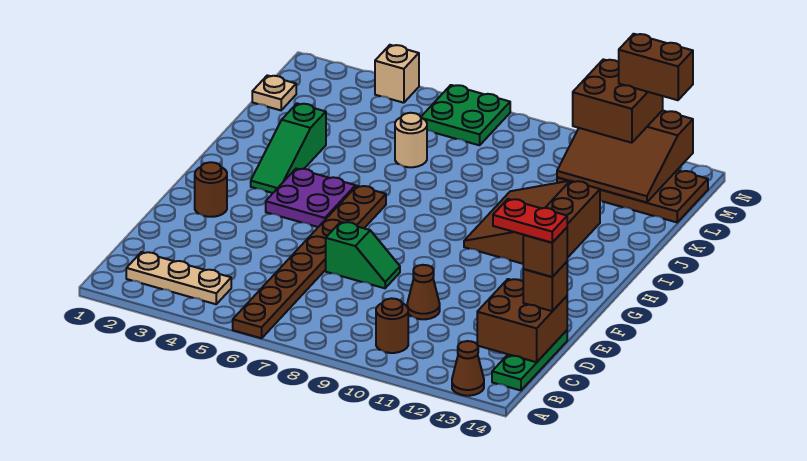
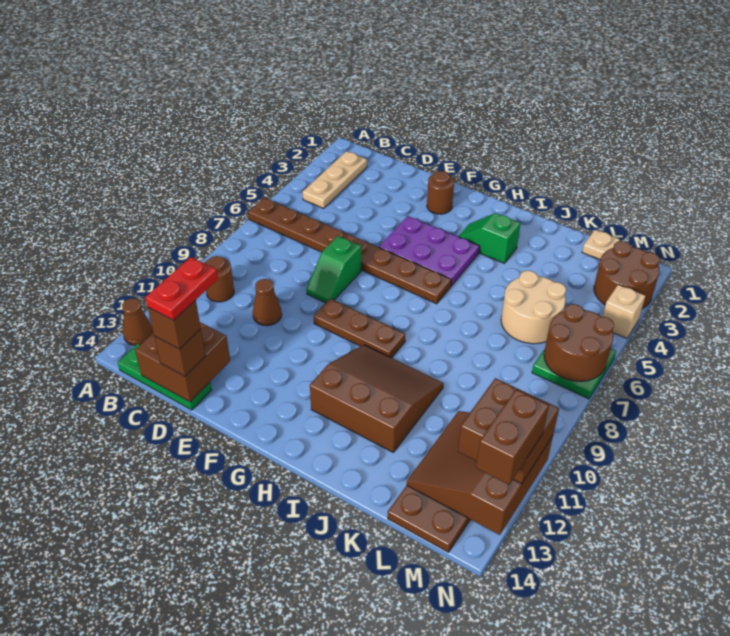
none -> brown 1x3 plate [314,298,406,358]
purple 2x2 plate [266,169,356,227] -> purple 2x3 plate [379,216,479,286]
green 1x3 slope [251,103,326,193] -> green 1x2 slope [458,213,521,263]
tan 1x1 round brick [395,113,427,167] -> tan 2x2 round brick [501,271,566,344]
none -> brown 2x2 round brick [594,241,660,309]
none -> brown 2x2 round brick [544,304,614,381]

